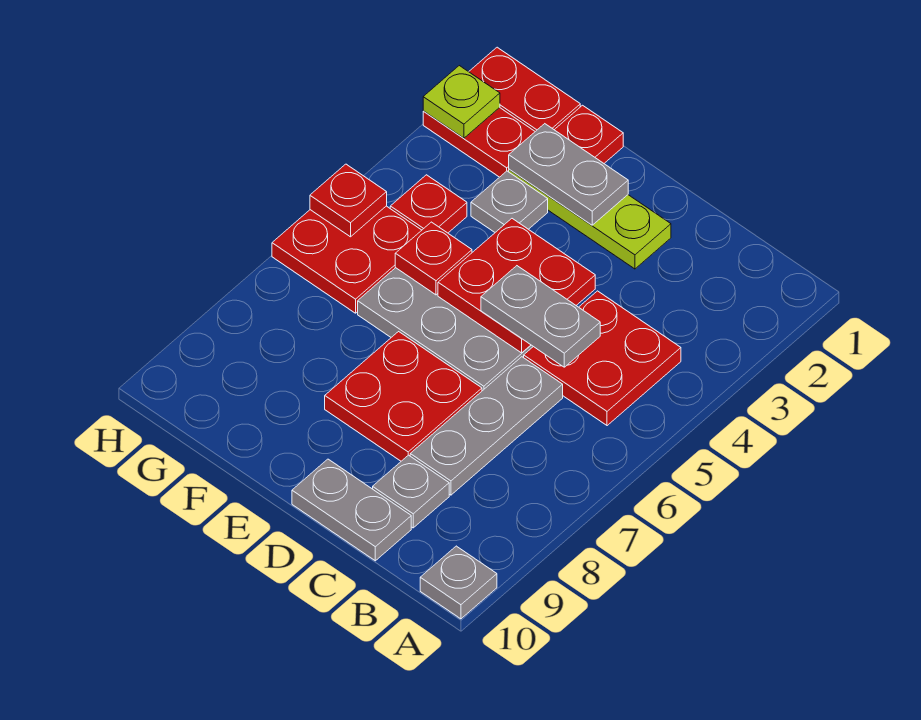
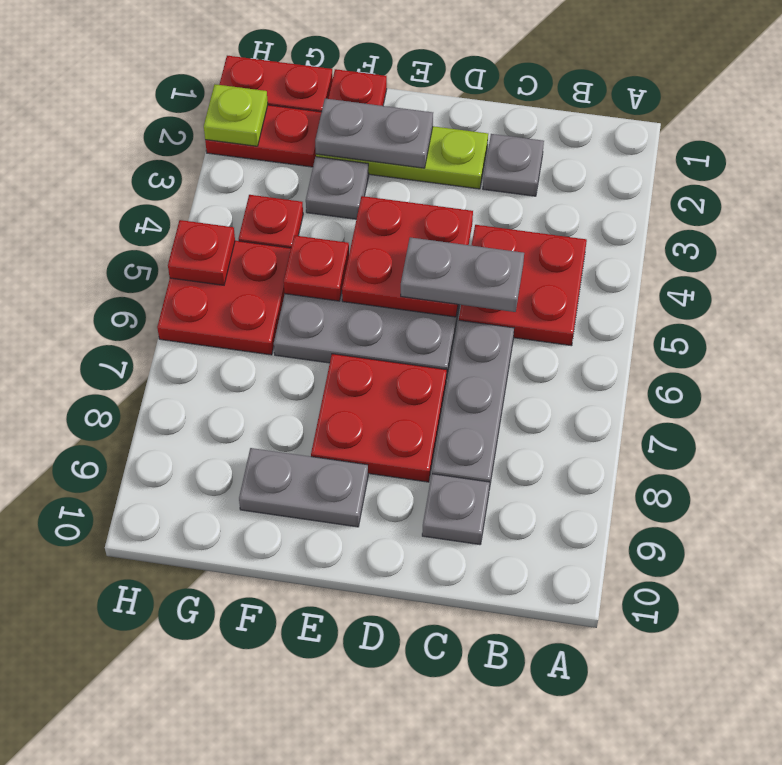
grey 1x1 plate [420,546,497,619] -> grey 1x1 plate moved to [483,134,544,196]
grey 1x2 plate [292,459,411,561] -> grey 1x2 plate moved to [239,448,368,527]

